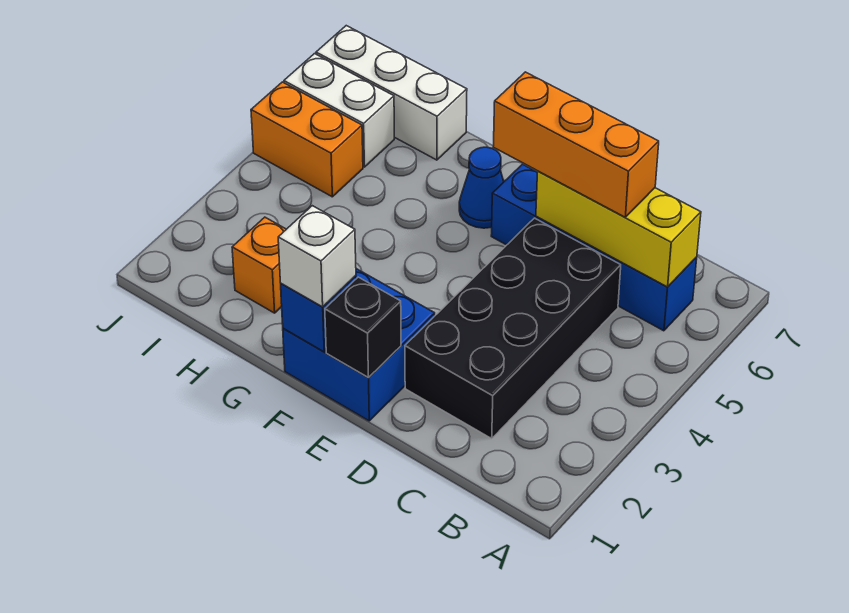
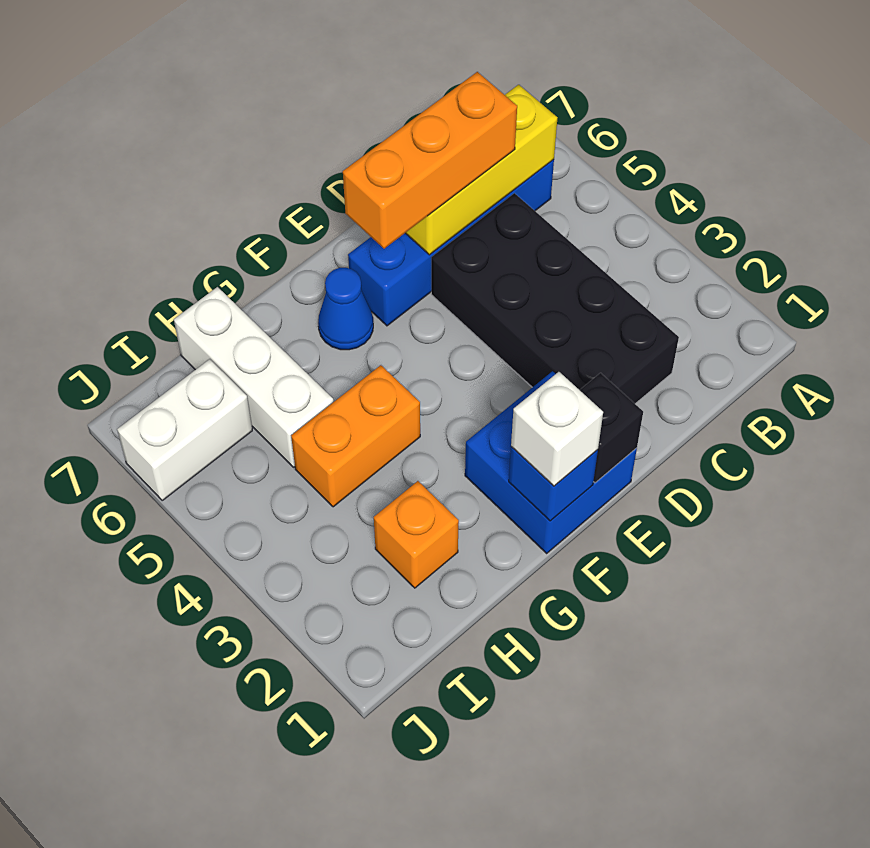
white 1x3 brick [316,26,467,160] -> white 1x3 brick turned to [174,287,334,467]
orange 1x2 brick [251,82,363,197] -> orange 1x2 brick moved to [291,365,420,507]

